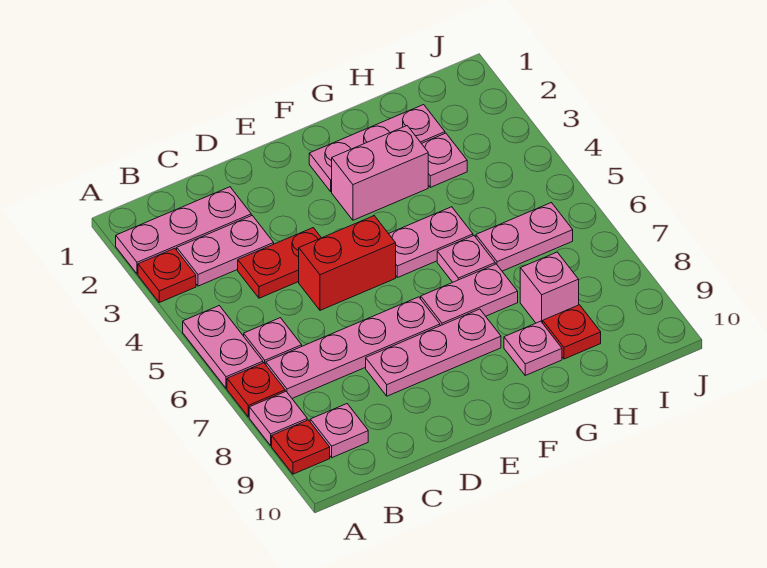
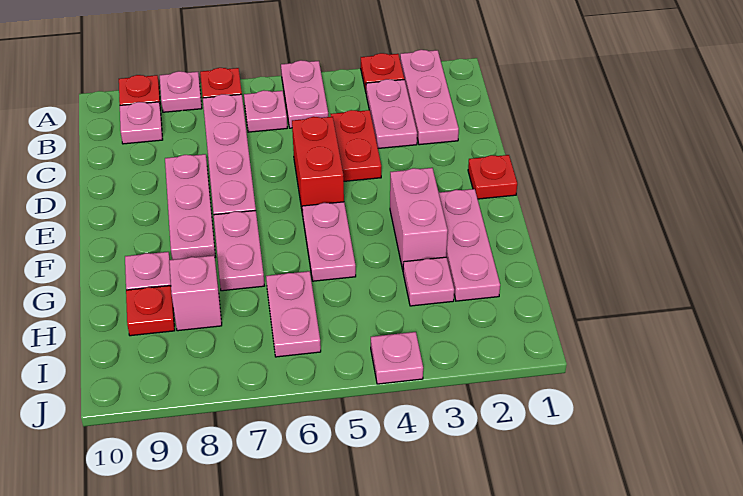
pink 1x2 plate [183,306,263,388] -> pink 1x2 plate turned to [281,60,328,128]
none -> red 1x1 plate [468,155,517,199]
pink 1x1 plate [437,236,495,282] -> pink 1x1 plate moved to [371,332,423,384]

